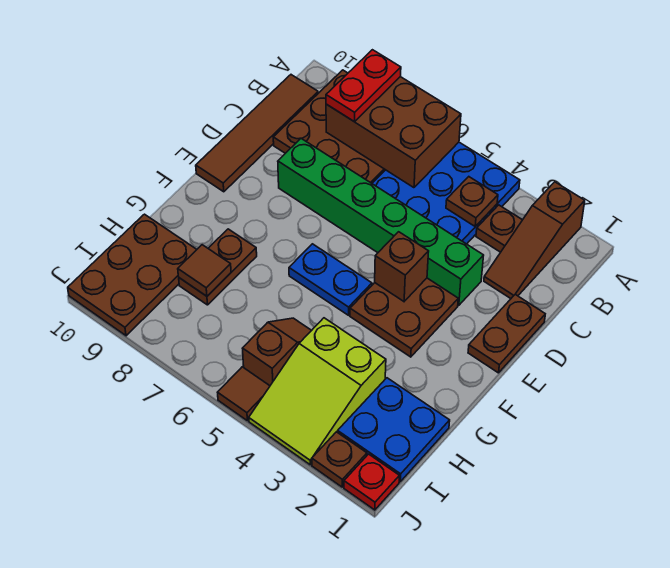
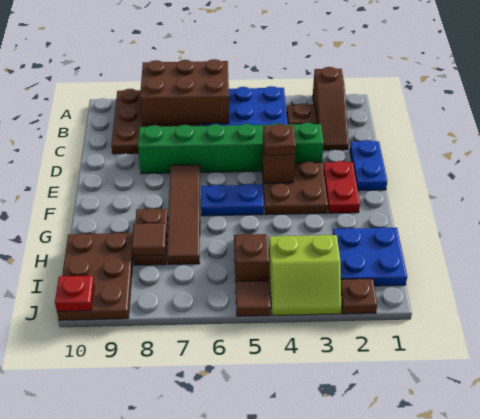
red 1x2 plate [326,50,401,122] -> red 1x2 plate moved to [323,161,360,213]
brown 1x1 plate [446,177,498,227] -> brown 1x1 plate moved to [263,124,296,155]
brown 1x4 tile [196,75,318,192] -> brown 1x4 tile moved to [167,165,200,264]
brown 1x2 plate [468,295,545,373] -> blue 1x2 plate [350,140,387,191]
lime 2x3 slope [249,318,386,465] -> lime 2x2 slope [269,235,341,315]
red 1x1 plate [344,454,399,510] -> red 1x1 plate moved to [55,276,94,311]

